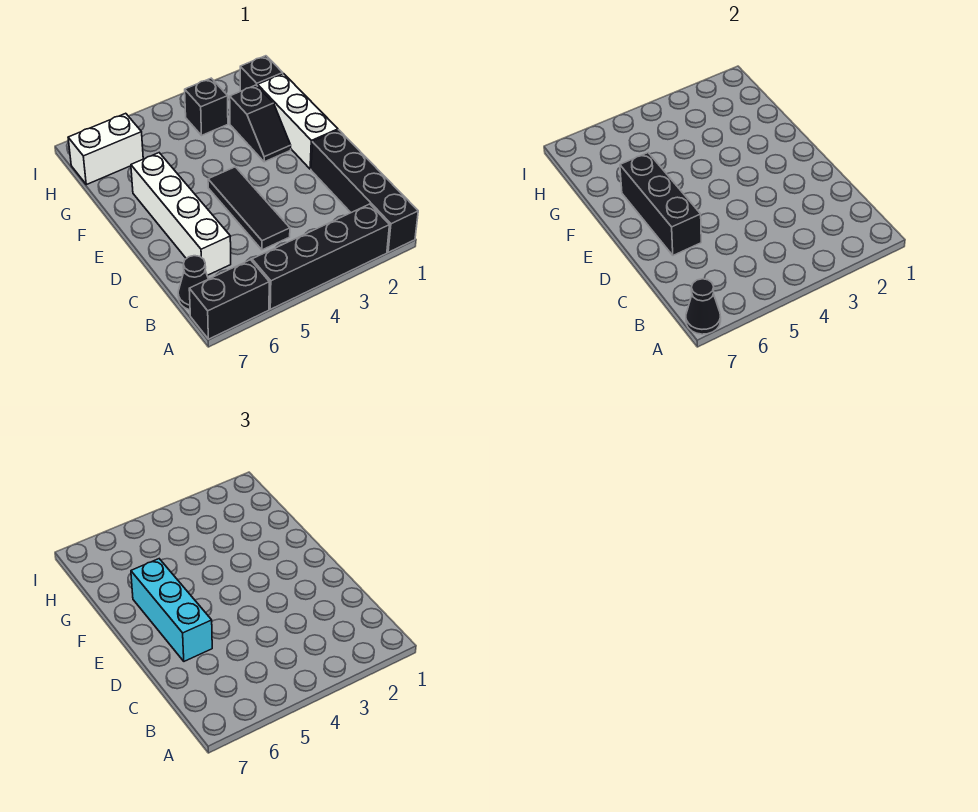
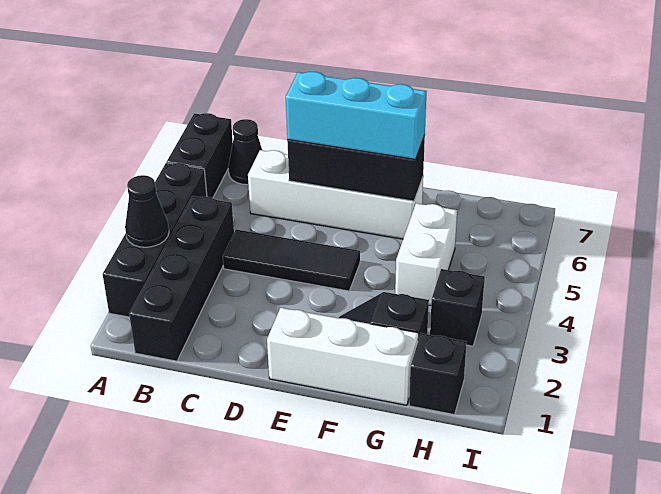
black 1x4 brick [311,130,418,252] -> black 1x4 brick turned to [129,196,234,361]
black 1x1 cone [686,279,721,334] -> black 1x1 cone moved to [125,175,169,247]
white 1x2 brick [68,113,143,185] -> white 1x2 brick moved to [395,203,457,305]

